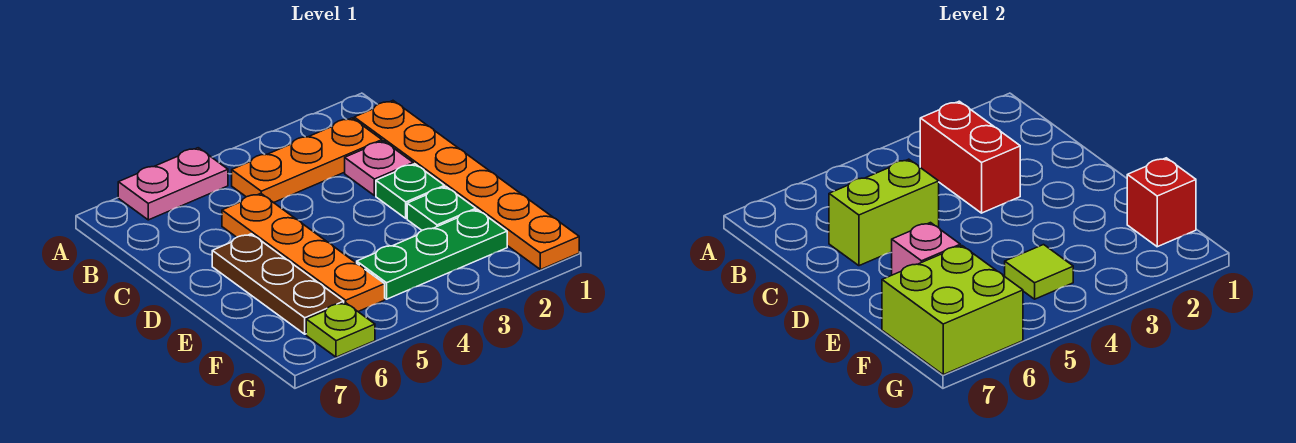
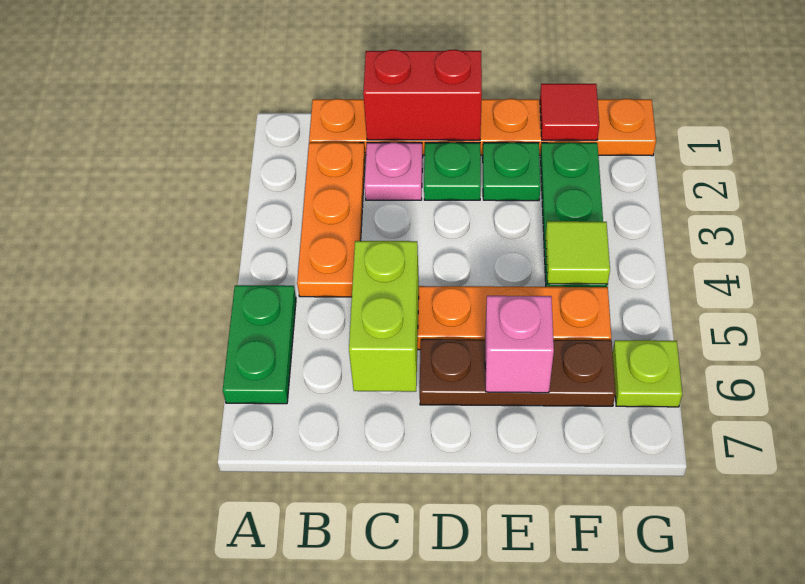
pink 1x2 plate [118,148,228,220] -> green 1x2 plate [223,285,296,404]
red 1x2 brick [920,101,1020,213] -> red 1x2 brick moved to [363,50,482,140]
red 1x1 brick [1127,158,1196,247] -> red 1x1 tile [540,84,599,140]
lime 2x2 brick [882,246,1023,375] -> none

